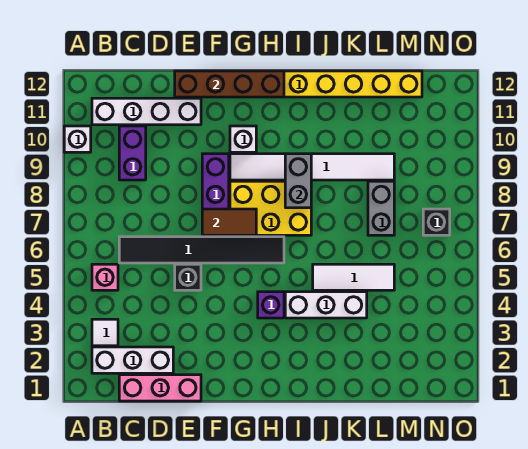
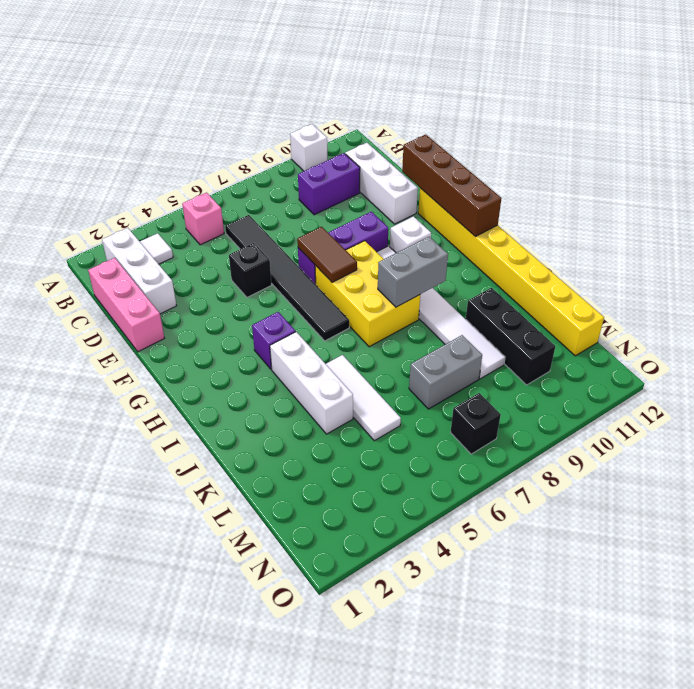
white 1x4 brick [92,98,201,125] -> white 1x3 brick [345,143,418,224]
none -> black 1x3 brick [466,288,555,385]

